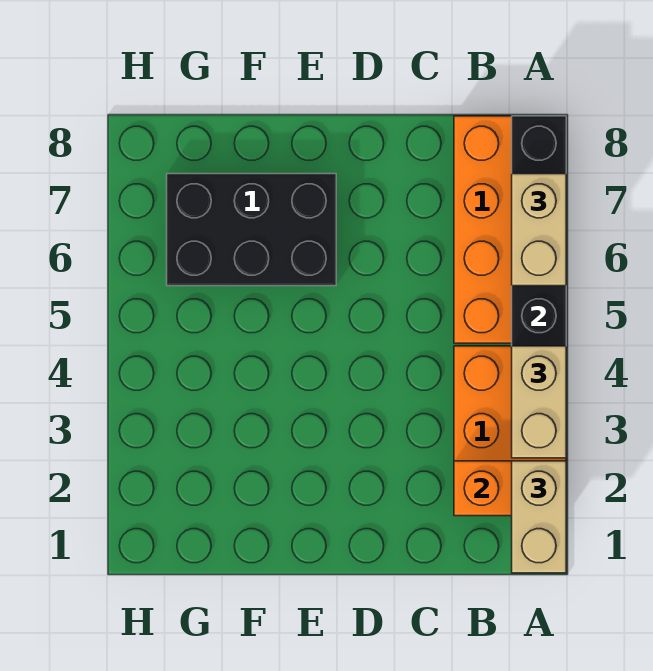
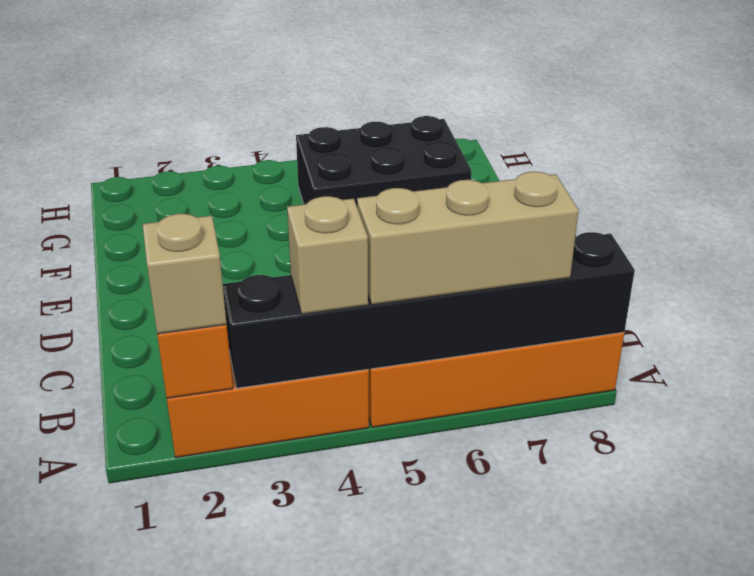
tan 1x2 brick [512,461,566,573] -> tan 1x1 brick [143,214,227,334]
tan 1x2 brick [512,346,566,458] -> tan 1x1 brick [287,196,368,314]
tan 1x2 brick [512,174,566,286] -> tan 1x3 brick [357,172,579,305]
black 2x3 brick [167,174,336,286] -> black 2x3 brick turned to [296,116,472,206]

